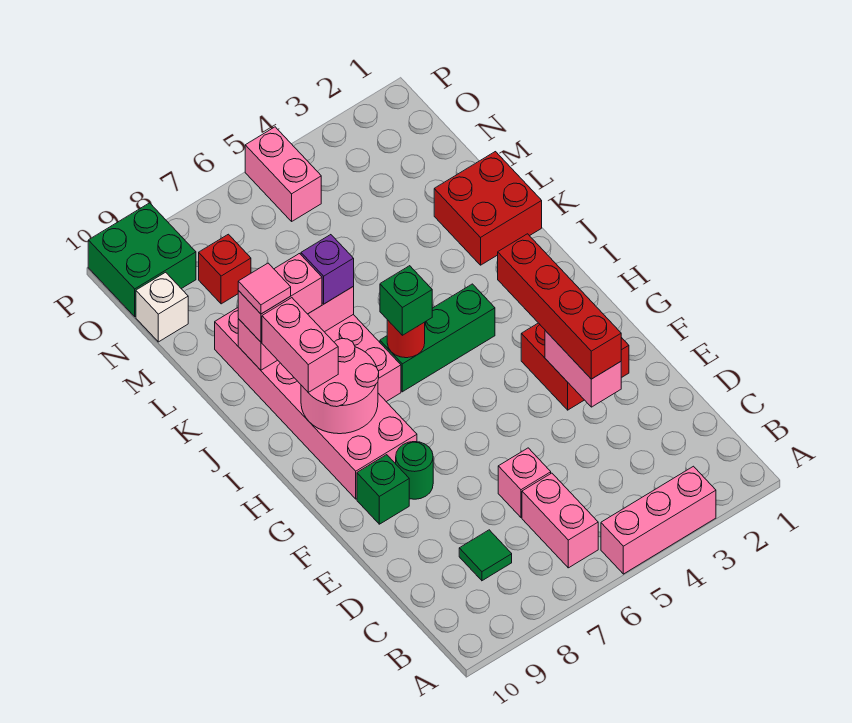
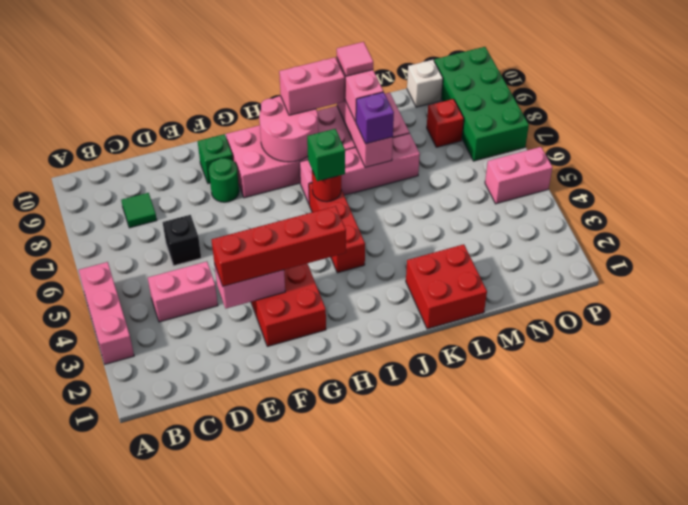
pink 1x2 brick [522,473,598,568] -> pink 1x2 brick moved to [148,262,218,322]
pink 1x1 brick [498,448,551,517] -> black 1x1 brick [163,215,201,266]
green 1x3 brick [380,284,495,392] -> red 1x3 brick [309,183,365,273]
green 2x2 brick [88,203,196,317] -> green 2x4 brick [434,47,529,161]

